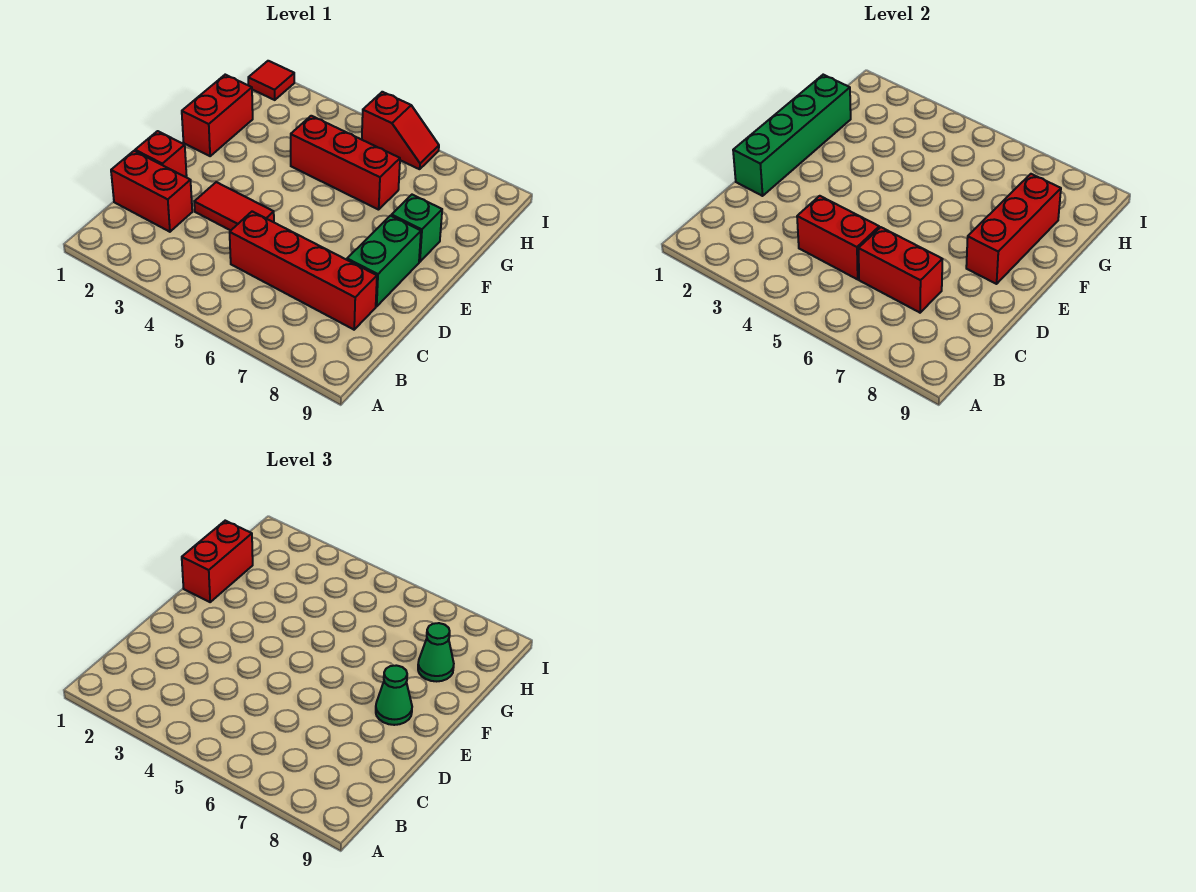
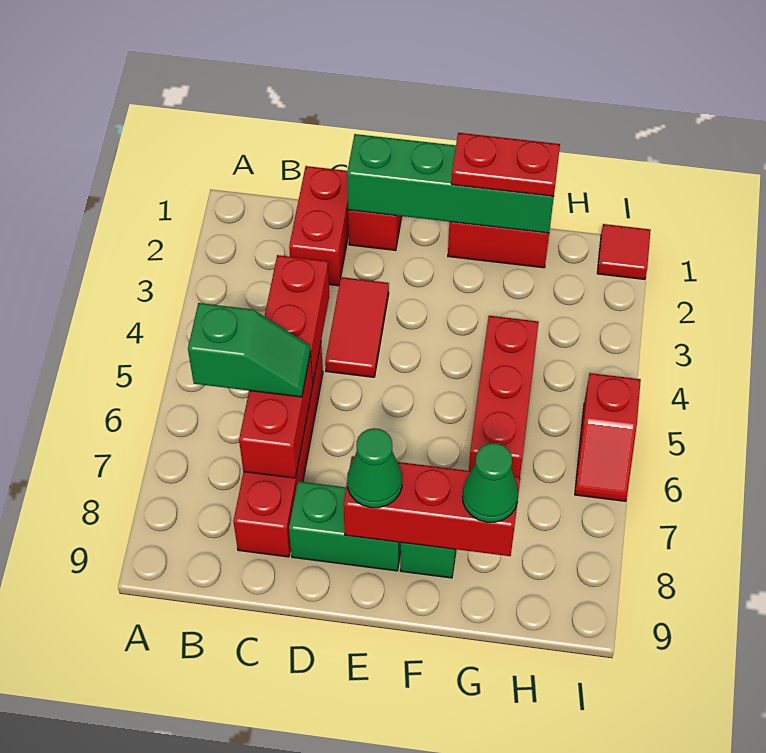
none -> green 1x2 slope [188,303,311,397]
red 1x2 brick [182,521,253,602] -> red 1x2 plate [451,133,560,196]

